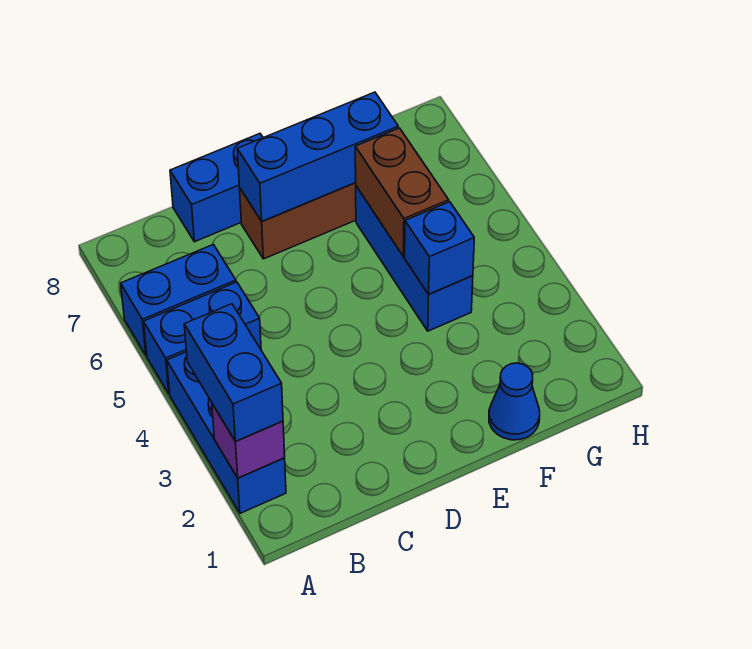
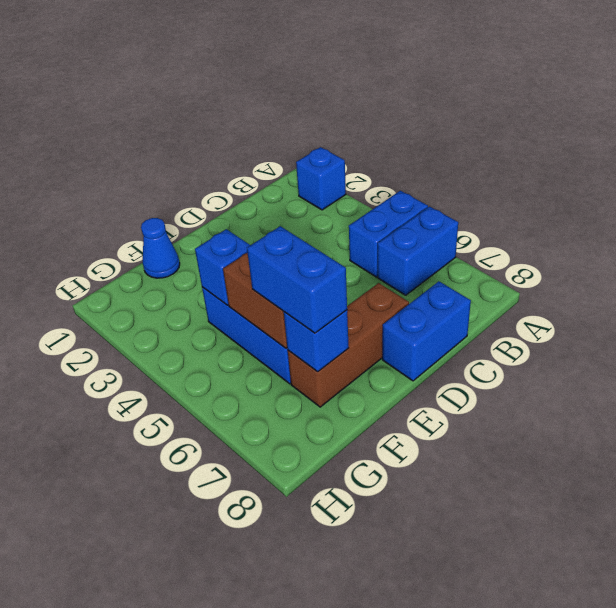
blue 1x3 brick [167,352,286,513] -> blue 1x1 brick [296,147,346,210]
purple 1x1 brick [212,404,285,478] -> none
blue 1x2 brick [184,304,283,442] -> blue 1x2 brick moved to [247,226,347,333]
blue 1x3 brick [237,92,398,221] -> blue 1x1 brick [284,310,349,371]

